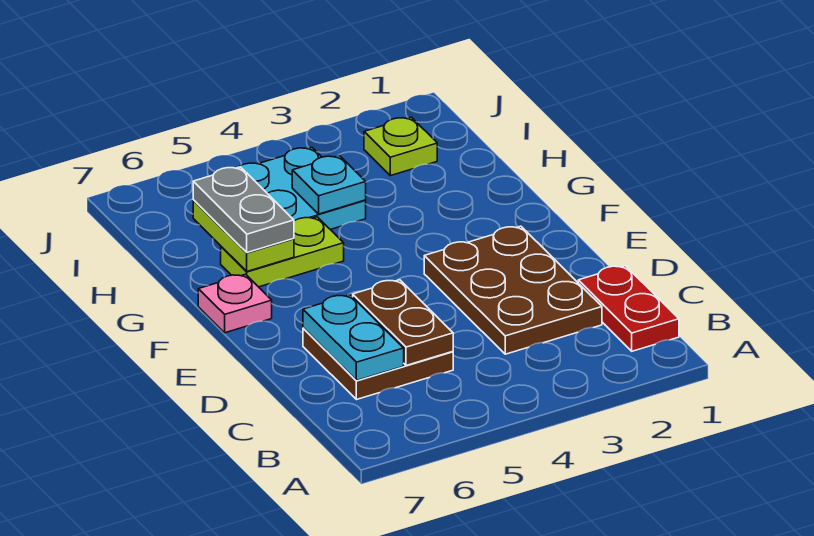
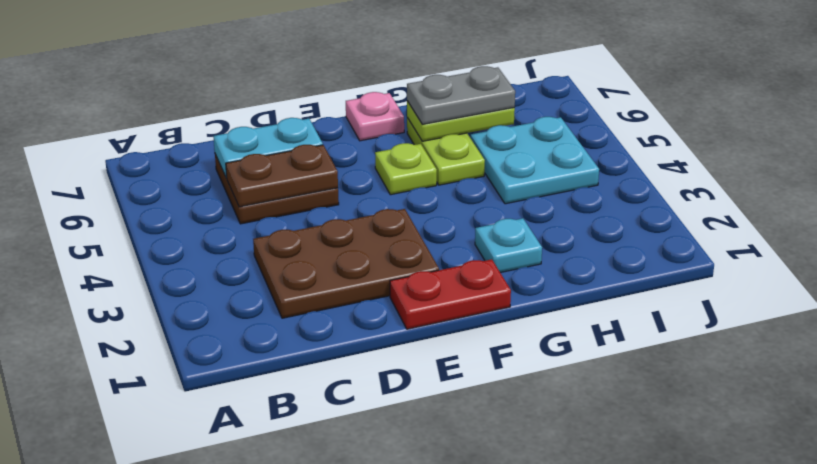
red 1x2 plate [578,266,679,351] -> red 1x2 plate moved to [390,259,511,329]
cyan 1x1 plate [292,156,366,214] -> cyan 1x1 plate moved to [475,218,542,273]
lime 1x1 plate [364,117,437,176] -> lime 1x1 plate moved to [375,143,437,195]

